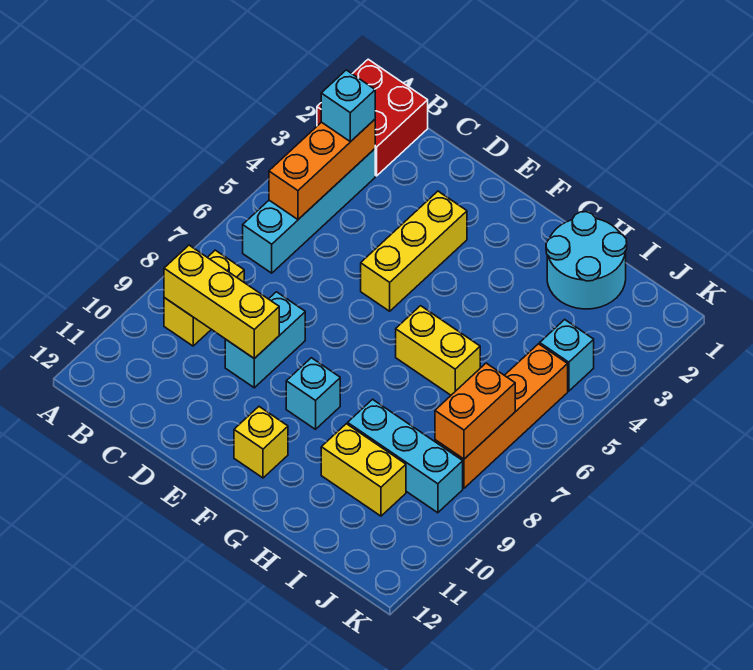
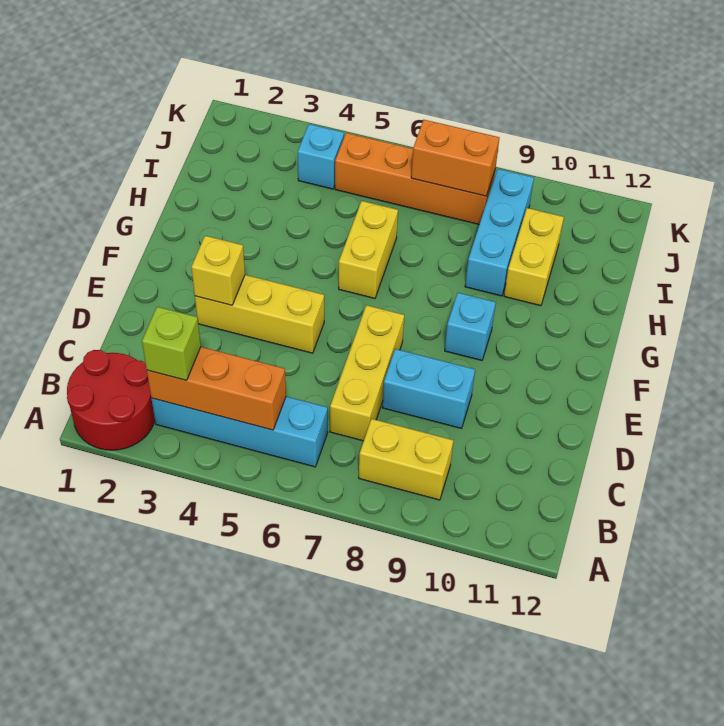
red 2x2 brick [317,59,428,176] -> red 2x2 round brick [67,350,155,450]
cyan 1x1 brick [321,70,375,142] -> lime 1x1 brick [142,307,201,380]
yellow 1x3 brick [164,245,279,359] -> yellow 1x3 brick moved to [330,305,404,441]
yellow 1x1 brick [234,407,288,478] -> yellow 1x1 brick moved to [191,236,245,305]
cyan 2x2 round brick [546,212,627,309] -> none

